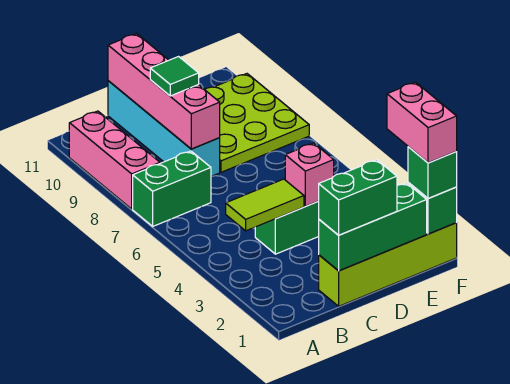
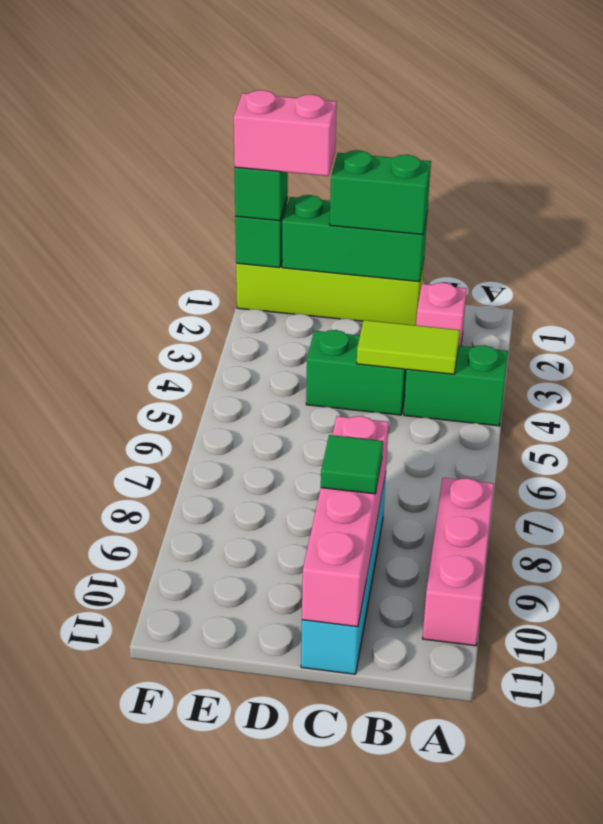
green 1x2 brick [133,151,211,226] -> green 1x2 brick moved to [404,345,508,426]
pink 1x1 brick [285,143,334,206] -> pink 1x1 brick moved to [416,283,467,346]
lime 3x3 plate [205,74,309,172] -> none
pink 1x2 brick [387,82,457,163] -> pink 1x2 brick turned to [234,90,337,176]

